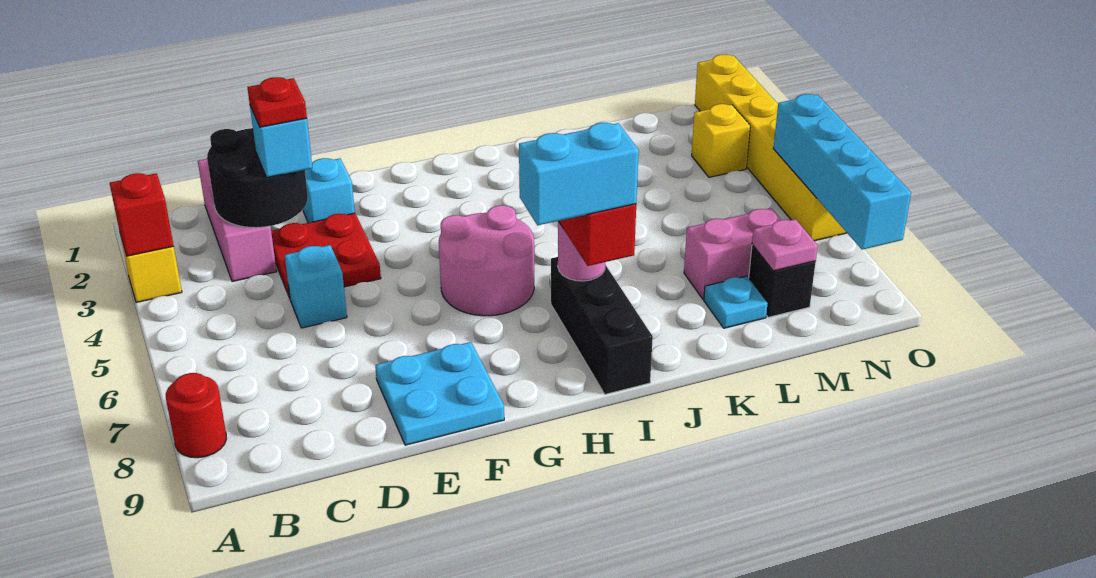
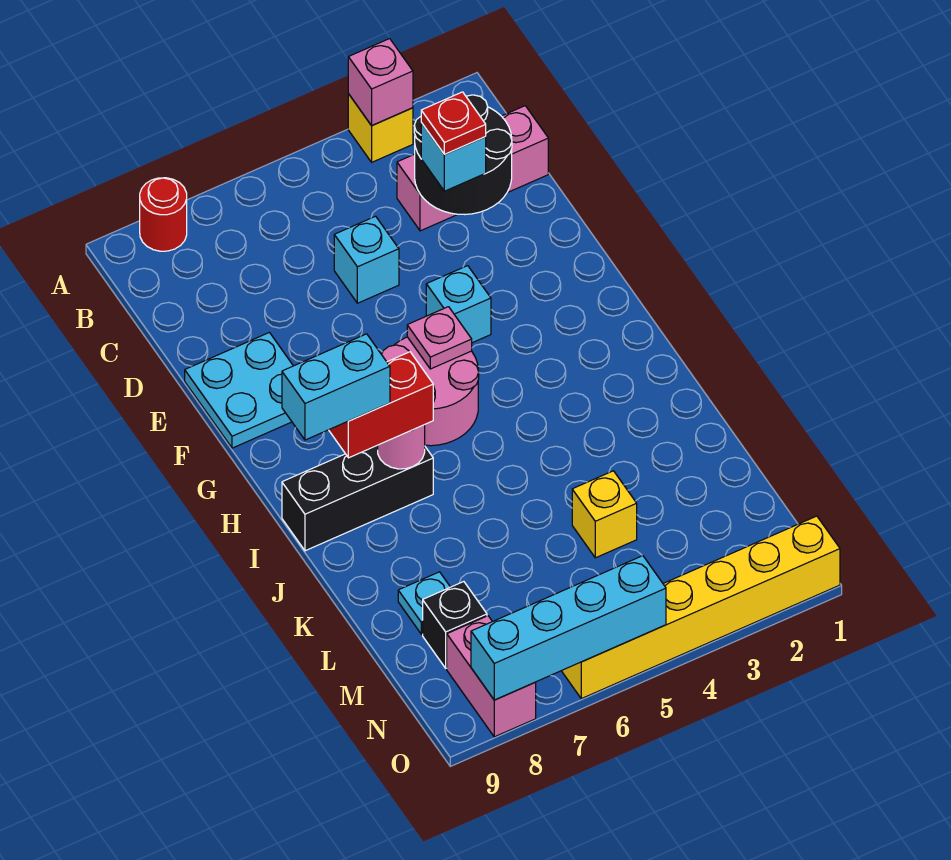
red 1x1 brick [110,173,174,256] -> pink 1x1 brick [348,39,413,126]
red 2x2 plate [271,213,381,298] -> none
cyan 1x1 brick [303,158,355,223] -> cyan 1x1 brick moved to [426,266,491,343]
cyan 1x2 brick [519,123,639,225] -> cyan 1x2 brick turned to [282,334,390,440]
pink 1x2 brick [684,208,781,299] -> pink 1x2 brick moved to [447,616,536,737]
pink 1x1 plate [752,219,818,271] -> pink 1x1 plate moved to [407,307,472,369]
yellow 1x1 brick [692,104,750,177] -> yellow 1x1 brick moved to [572,471,637,558]

